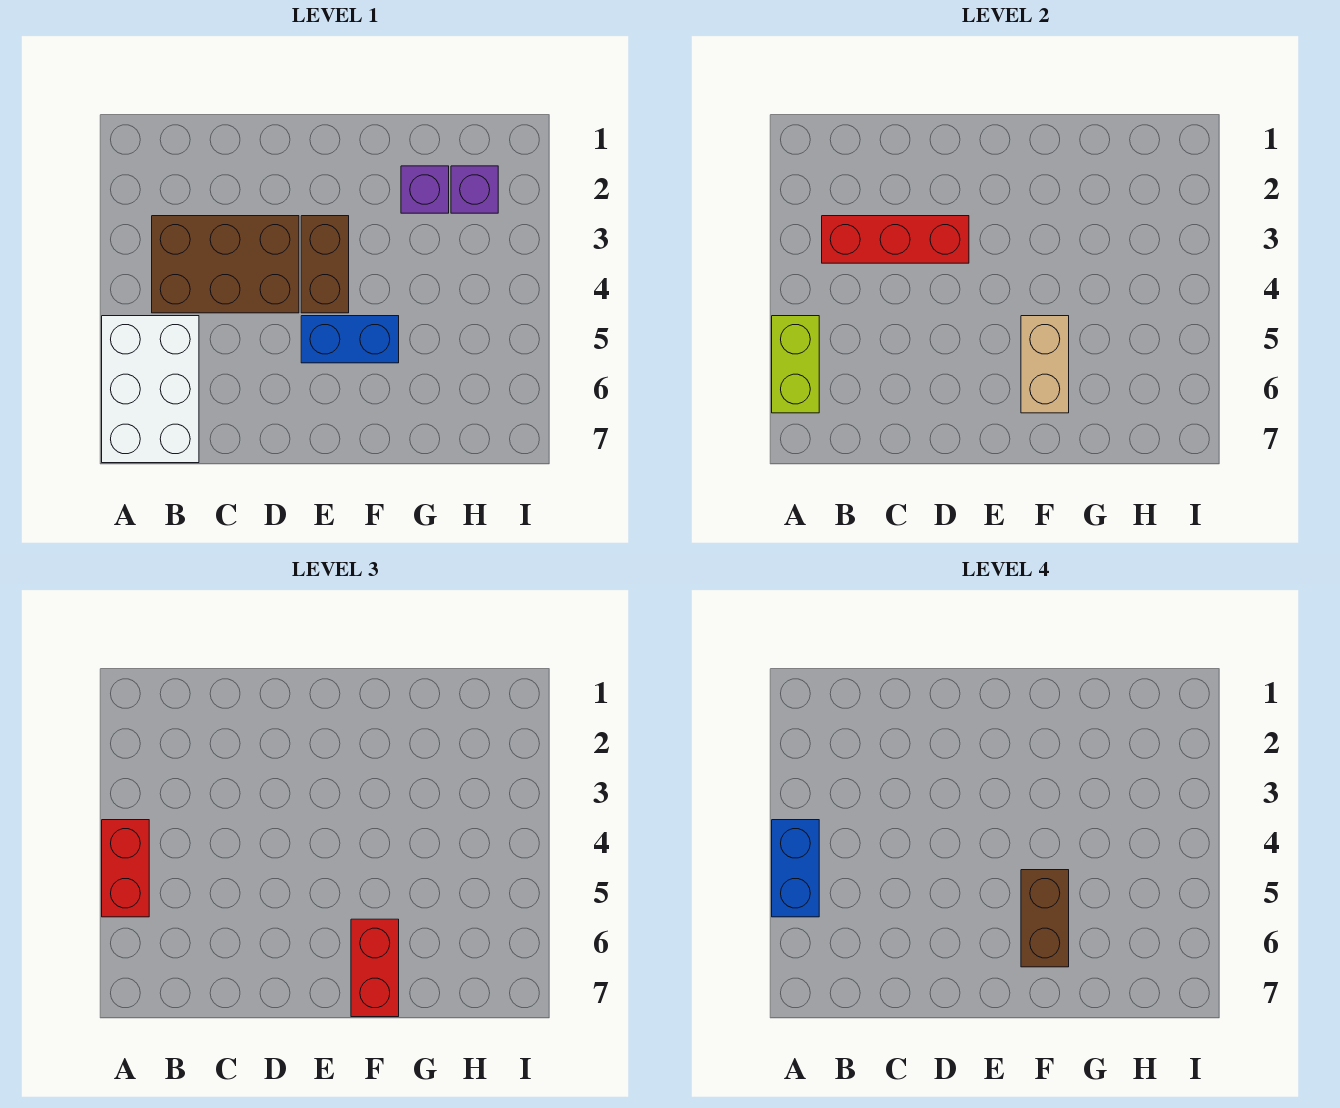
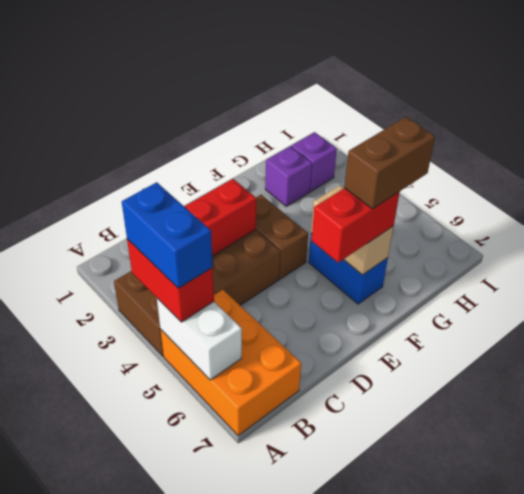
white 2x3 brick [102,316,199,463] -> orange 2x3 brick [160,290,301,436]
lime 1x2 brick [772,316,819,413] -> white 1x2 brick [157,298,242,380]
brown 2x3 brick [152,216,299,313] -> brown 2x4 brick [114,230,281,356]
blue 1x2 brick [301,316,399,363] -> blue 1x2 brick turned to [309,234,388,304]
brown 1x2 brick [1021,870,1069,967] -> brown 1x2 brick turned to [344,117,435,209]
red 1x2 brick [351,919,399,1017] -> red 1x2 brick turned to [311,188,400,263]

